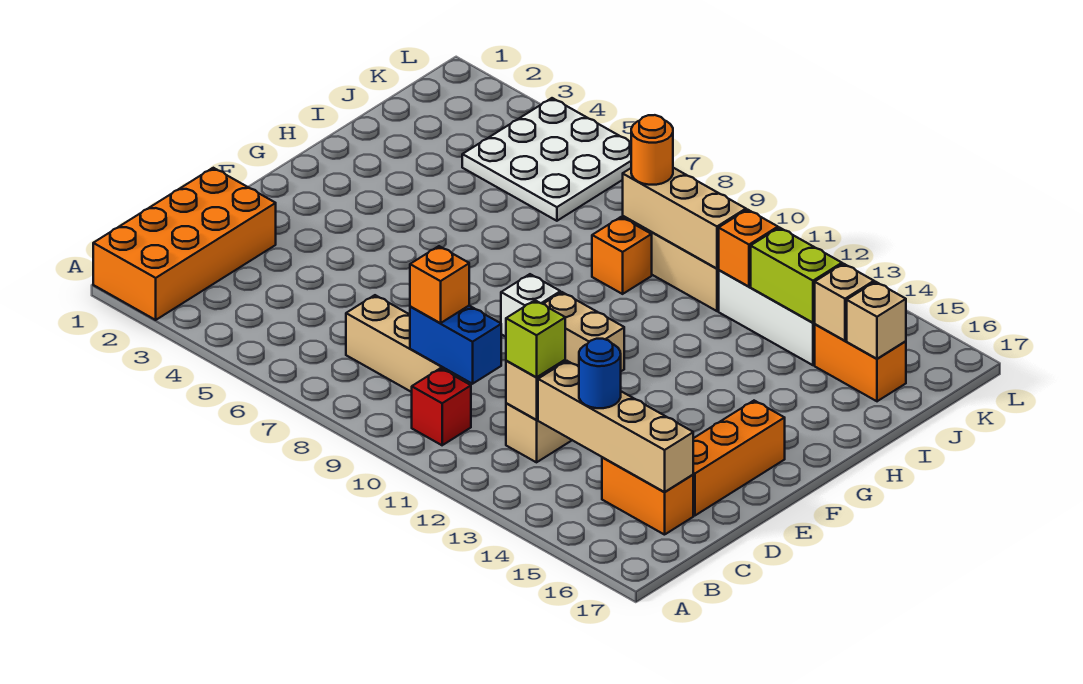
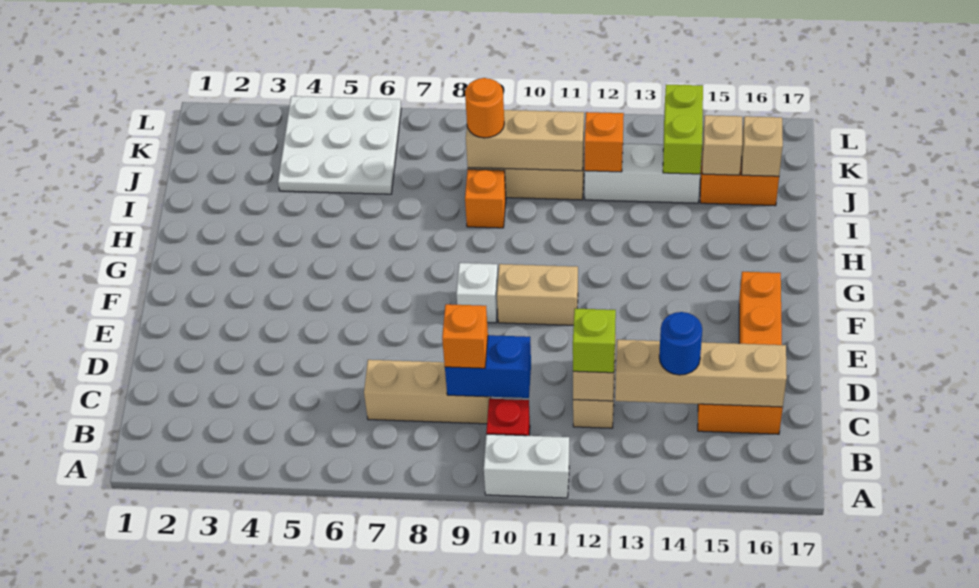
orange 2x4 brick [93,168,276,320] -> none
none -> white 1x2 brick [484,434,569,498]
lime 1x2 brick [751,228,842,323] -> lime 1x2 brick turned to [663,85,703,174]

